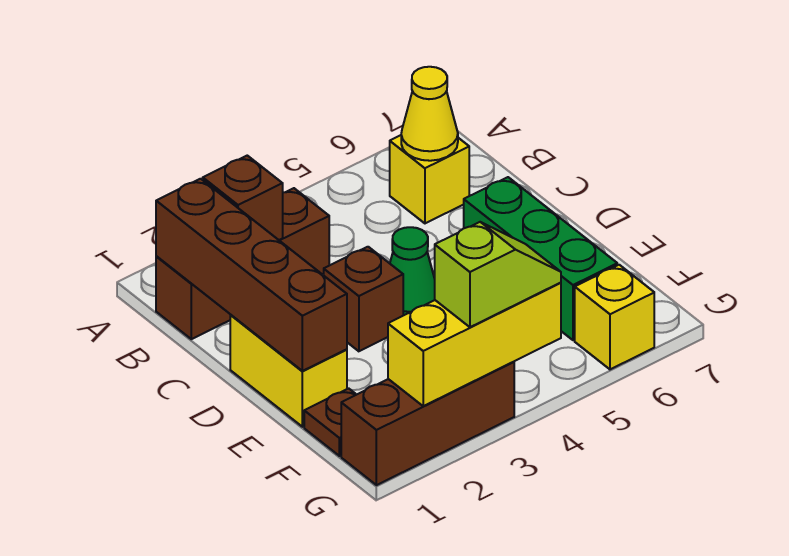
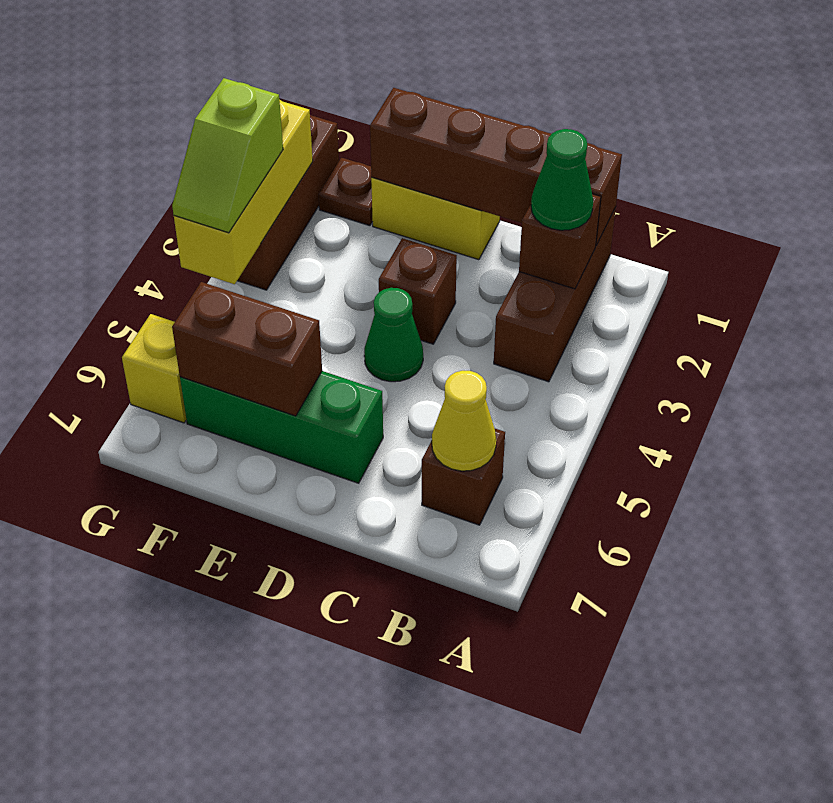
none -> green 1x1 cone [531,129,593,230]
yellow 1x1 brick [390,135,469,223] -> brown 1x1 brick [422,429,505,525]
none -> brown 1x2 brick [172,282,322,416]

